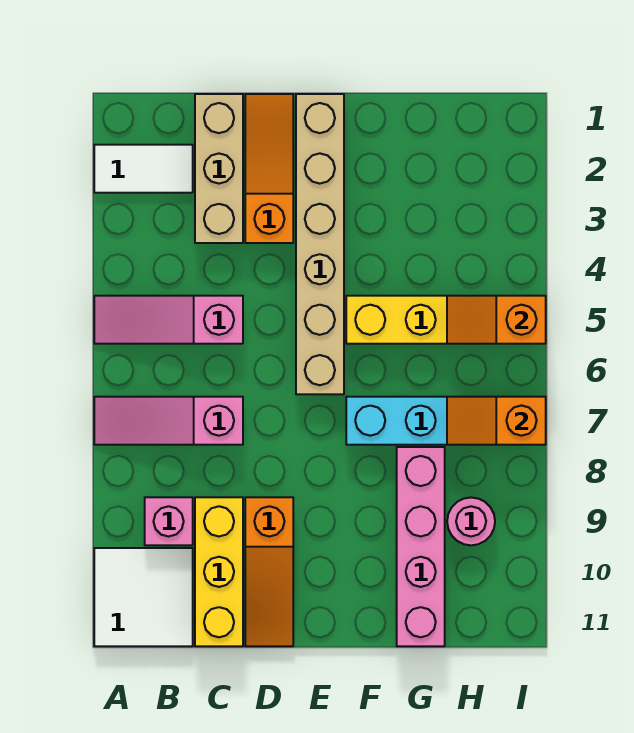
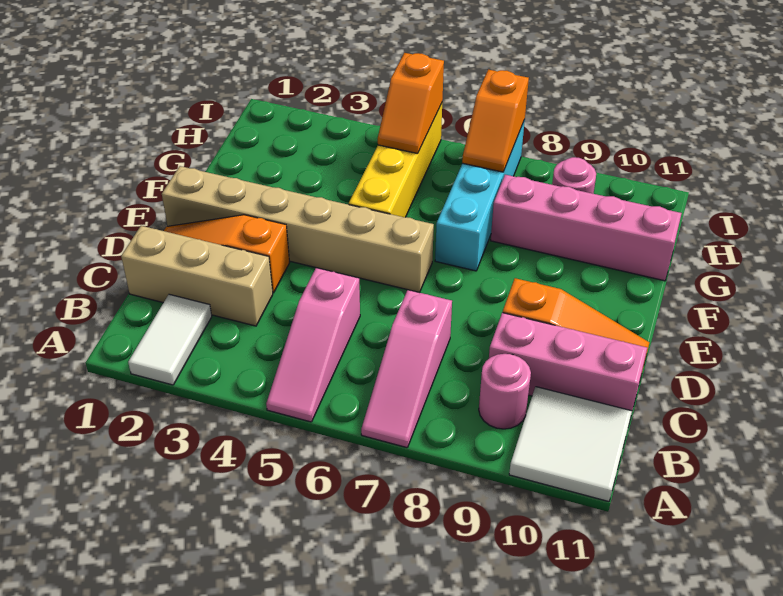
pink 1x1 brick [145,497,193,545] -> pink 1x1 round brick [479,354,531,429]
yellow 1x3 brick [195,497,243,646] -> pink 1x3 brick [489,313,647,411]

